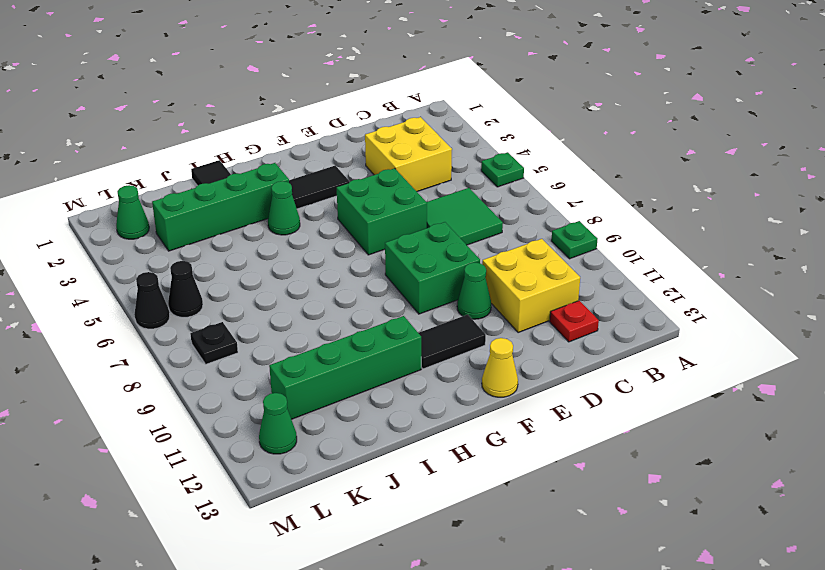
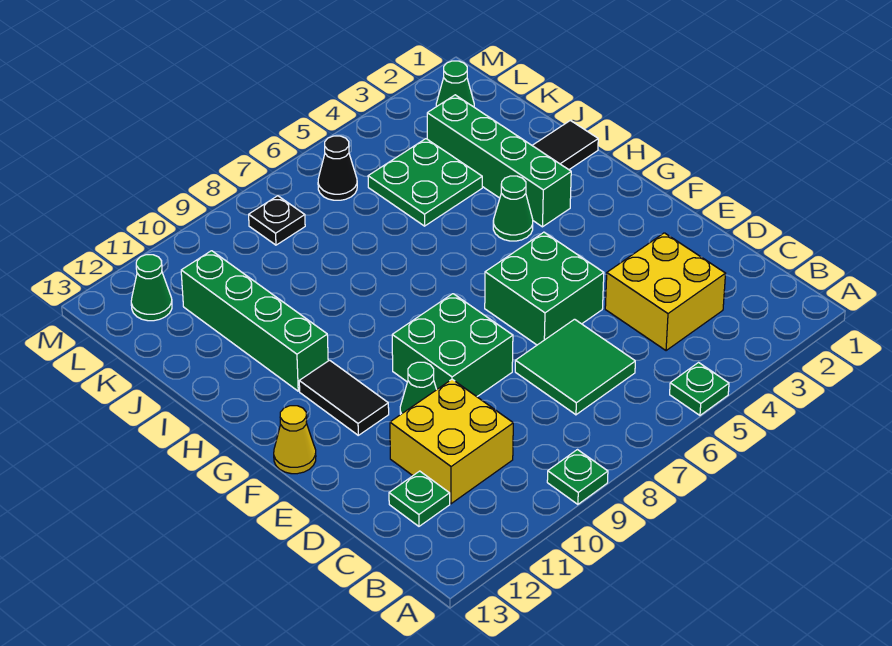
red 1x1 plate [550,301,599,342] -> green 1x1 plate [389,471,450,526]
black 1x2 tile [289,166,350,209] -> none
none -> green 2x2 plate [368,139,482,226]
black 1x1 cone [134,272,170,329] -> none

